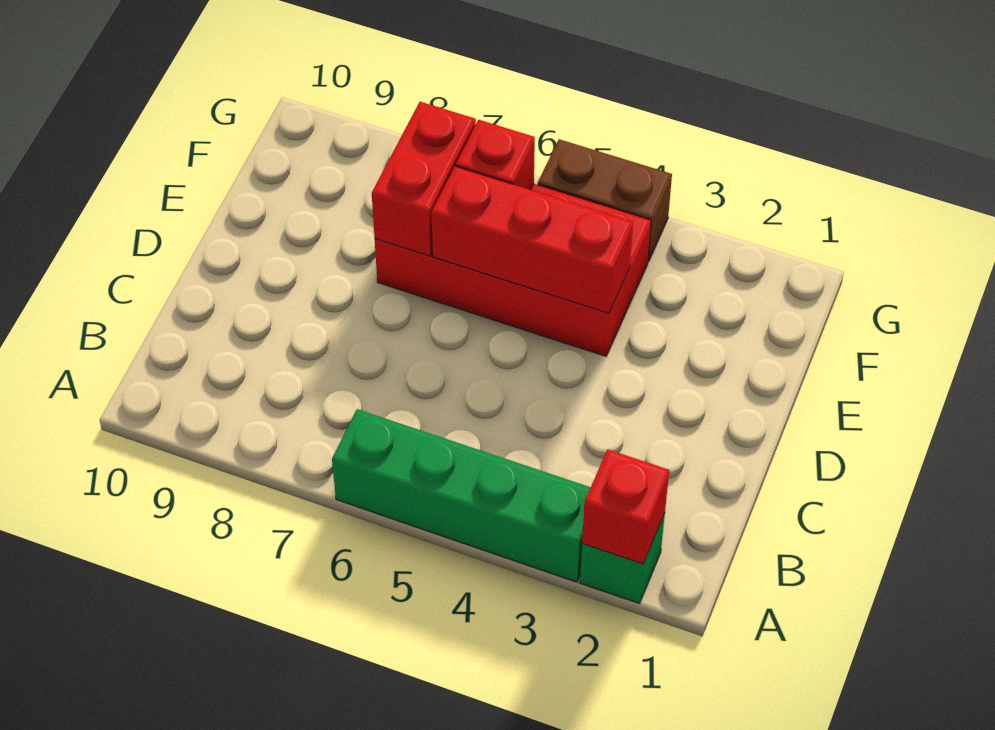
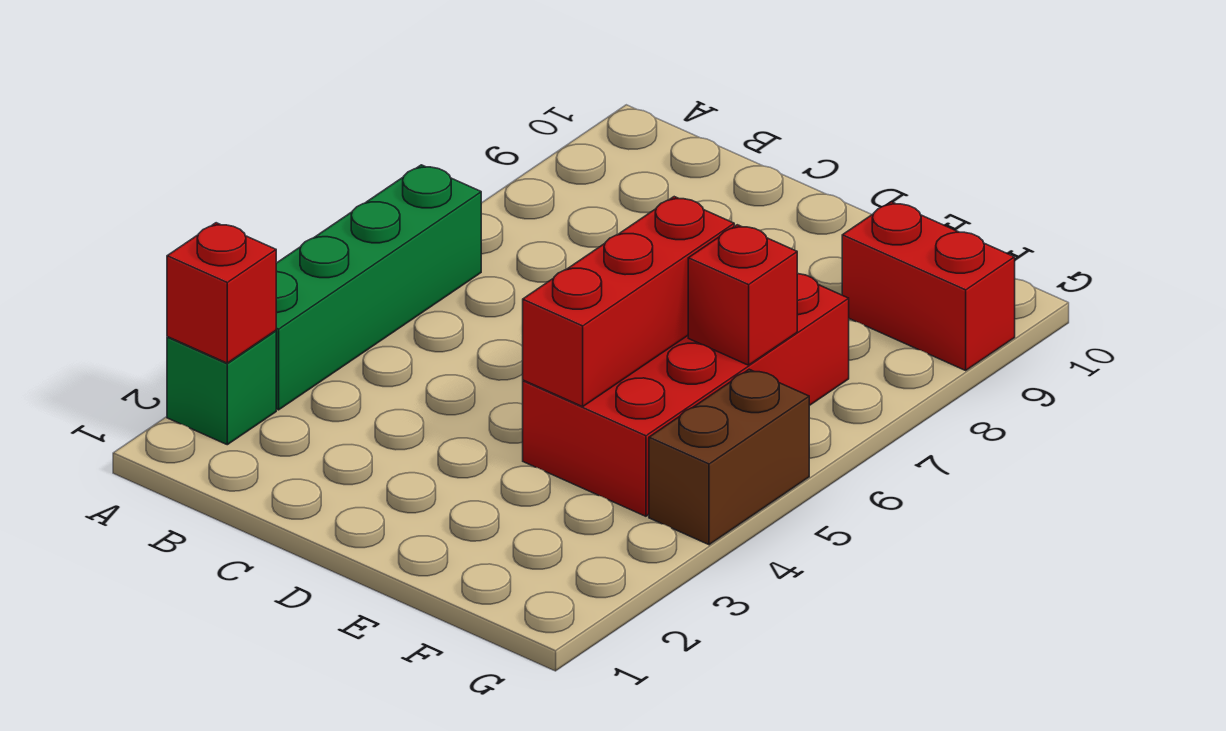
red 1x2 brick [372,102,476,256] -> red 1x2 brick moved to [842,202,1015,370]

